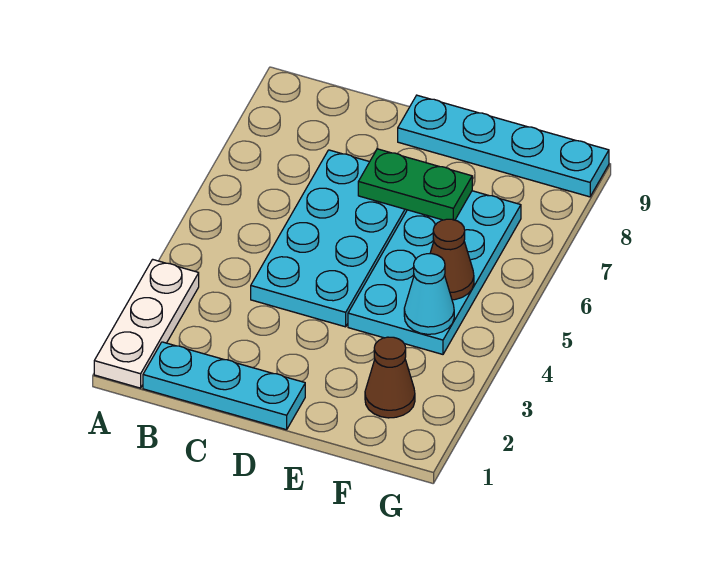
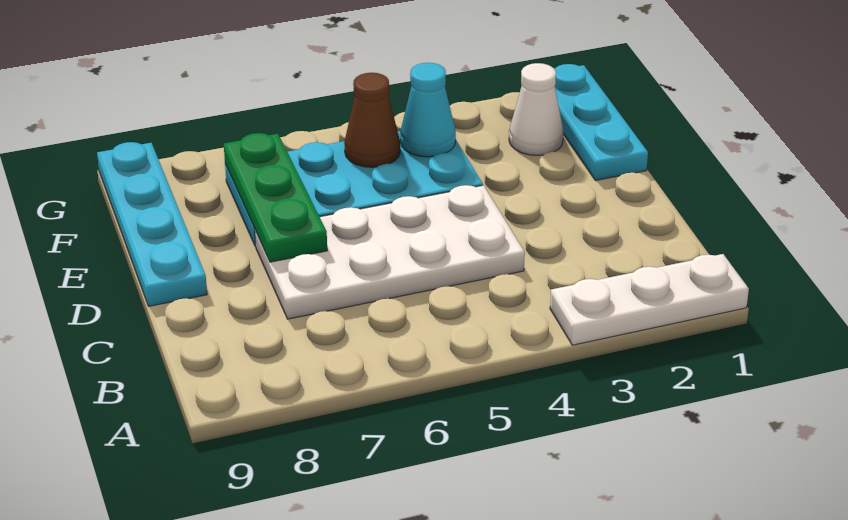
cyan 1x3 plate [143,342,305,430] -> cyan 1x3 plate moved to [555,64,648,181]
cyan 2x4 plate [251,150,407,327] -> white 2x4 plate [255,185,525,319]
green 1x2 plate [358,149,472,220] -> green 1x3 plate [224,133,327,262]
brown 1x1 cone [365,337,415,418] -> white 1x1 cone [509,63,564,155]

